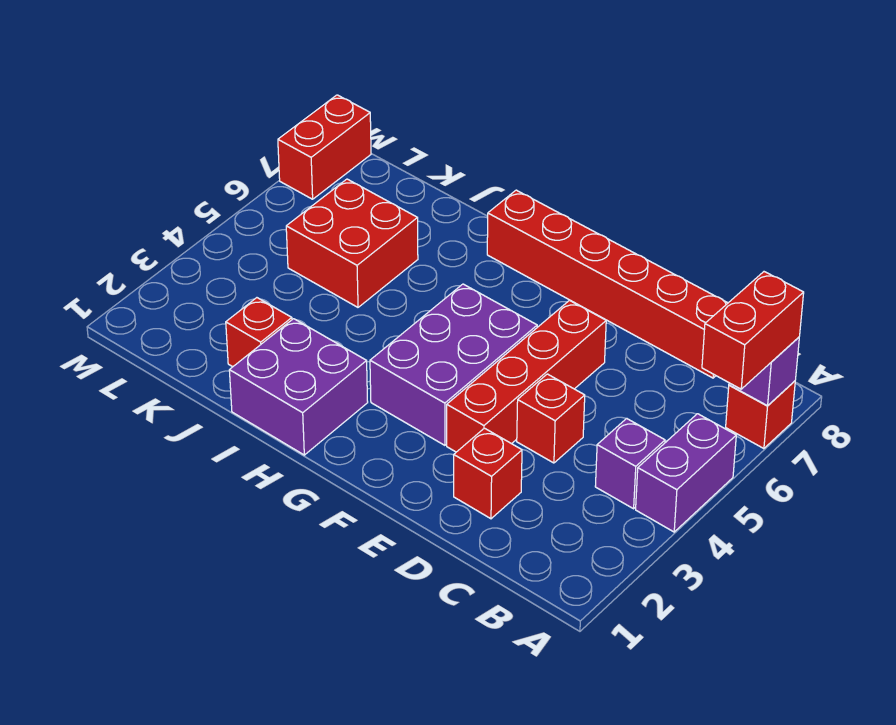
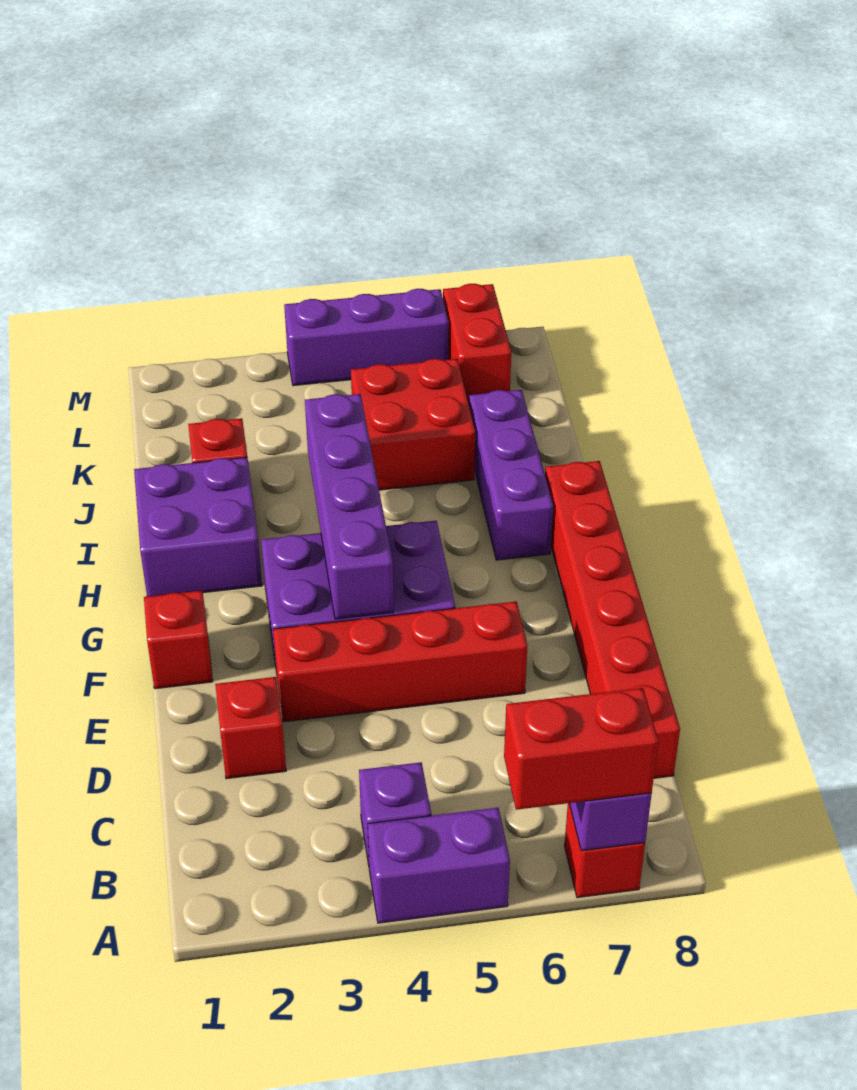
red 1x1 brick [517,374,585,463] -> red 1x1 brick moved to [144,591,213,689]
none -> purple 1x4 brick [305,394,394,619]
none -> purple 1x3 brick [469,390,553,560]
none -> purple 1x3 brick [284,289,449,386]
red 1x2 brick [278,95,371,199] -> red 1x2 brick turned to [443,284,511,403]

